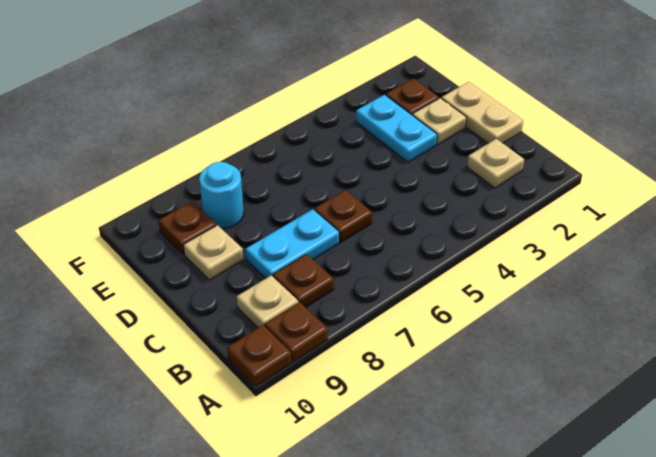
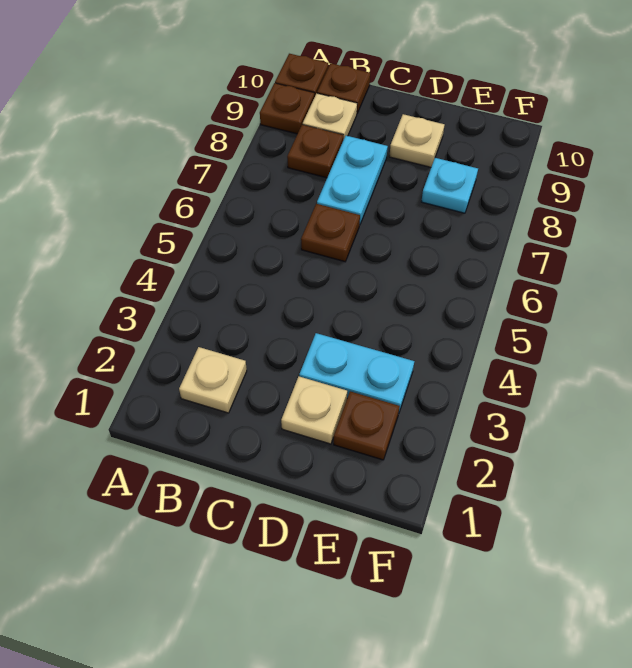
tan 1x2 plate [441,82,523,143] -> none
cyan 1x1 round brick [199,162,244,228] -> cyan 1x1 plate [421,158,478,213]
brown 1x1 plate [158,202,216,254] -> brown 1x1 plate moved to [317,63,370,113]

